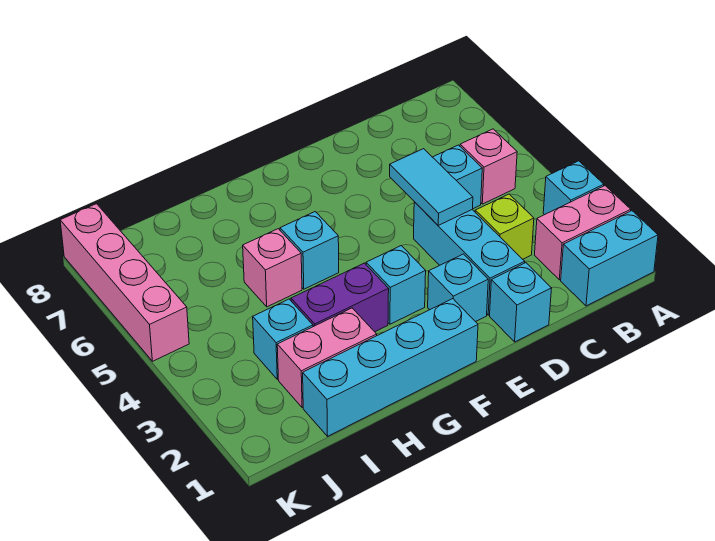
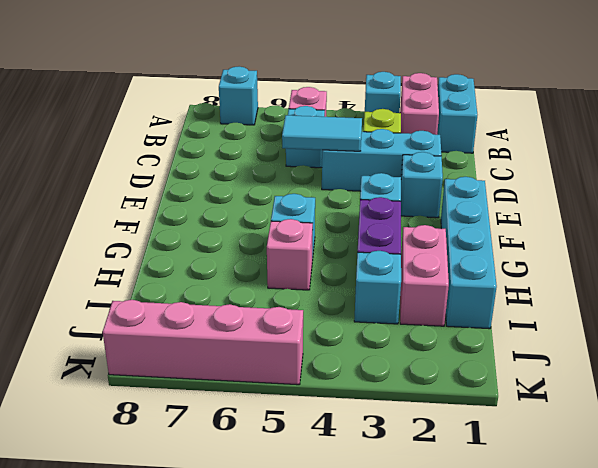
cyan 1x1 brick [490,263,552,342] -> cyan 1x1 brick moved to [219,67,258,125]

